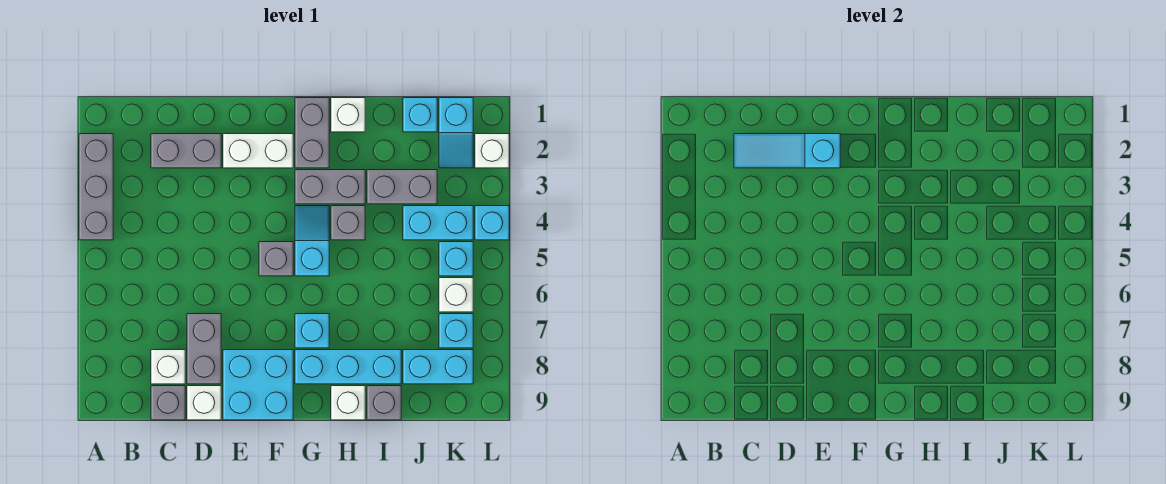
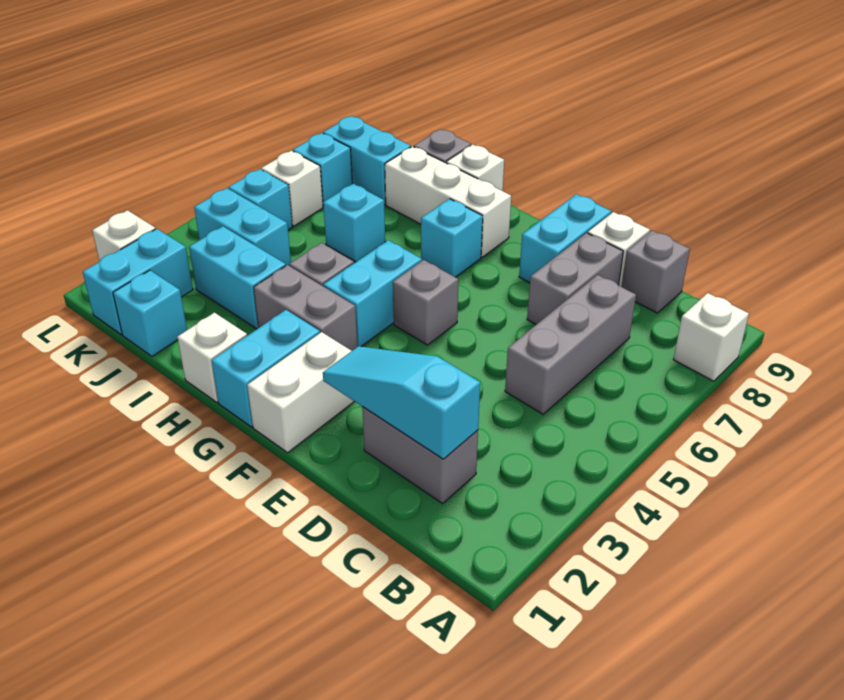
grey 1x3 brick [79,134,113,240] -> grey 1x3 brick moved to [505,275,636,414]
cyan 1x3 slope [734,134,840,168] -> cyan 1x3 slope turned to [323,346,480,459]
white 1x1 brick [151,350,185,384] -> white 1x1 brick moved to [673,293,749,381]
white 1x2 brick [223,134,293,168] -> white 1x2 brick turned to [247,332,354,453]
cyan 2x2 brick [223,350,293,420] -> cyan 1x2 brick [519,194,612,283]
grey 1x2 brick [295,98,329,168] -> cyan 1x2 brick [212,310,320,427]
cyan 1x2 slope [295,206,329,276] -> cyan 1x2 brick [323,240,422,347]
cyan 1x3 brick [295,350,401,384] -> white 1x3 brick [385,147,511,257]
grey 1x2 brick [367,170,437,204] -> cyan 1x2 brick [189,226,286,329]
cyan 1x2 slope [439,98,473,168] -> cyan 1x2 brick [83,229,193,335]
cyan 1x1 brick [475,206,509,240] -> cyan 1x1 brick moved to [323,184,385,262]

